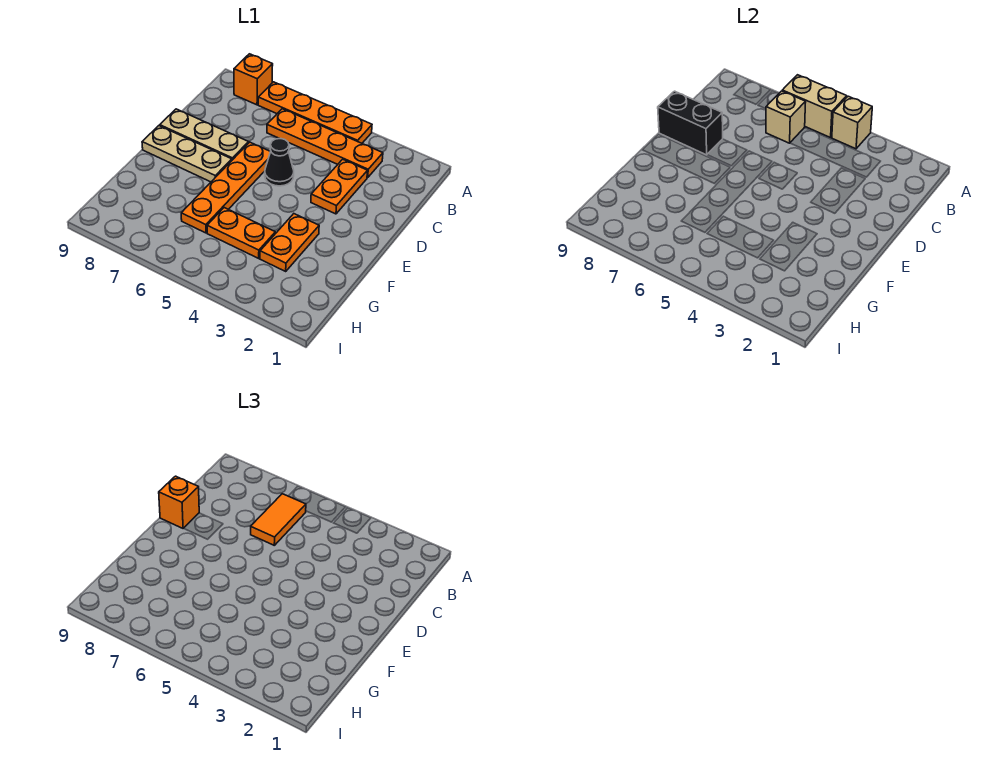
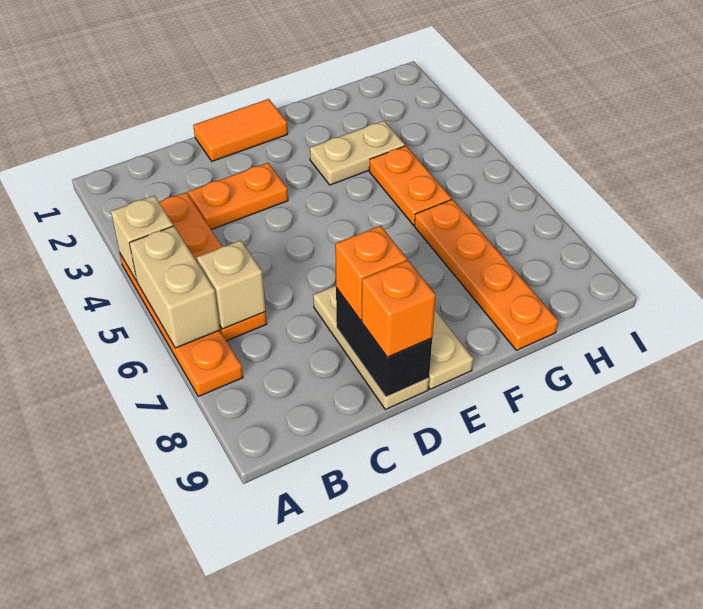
orange 1x1 brick [234,54,273,105] -> orange 1x1 brick moved to [335,226,407,320]
orange 1x2 tile [251,494,306,545] -> orange 1x2 tile moved to [193,99,288,161]
black 1x1 cone [265,139,294,186] -> none
orange 1x4 plate [181,142,270,233] -> orange 1x4 plate turned to [414,199,558,350]
orange 1x2 plate [260,214,319,271] -> tan 1x2 plate [310,121,405,185]

